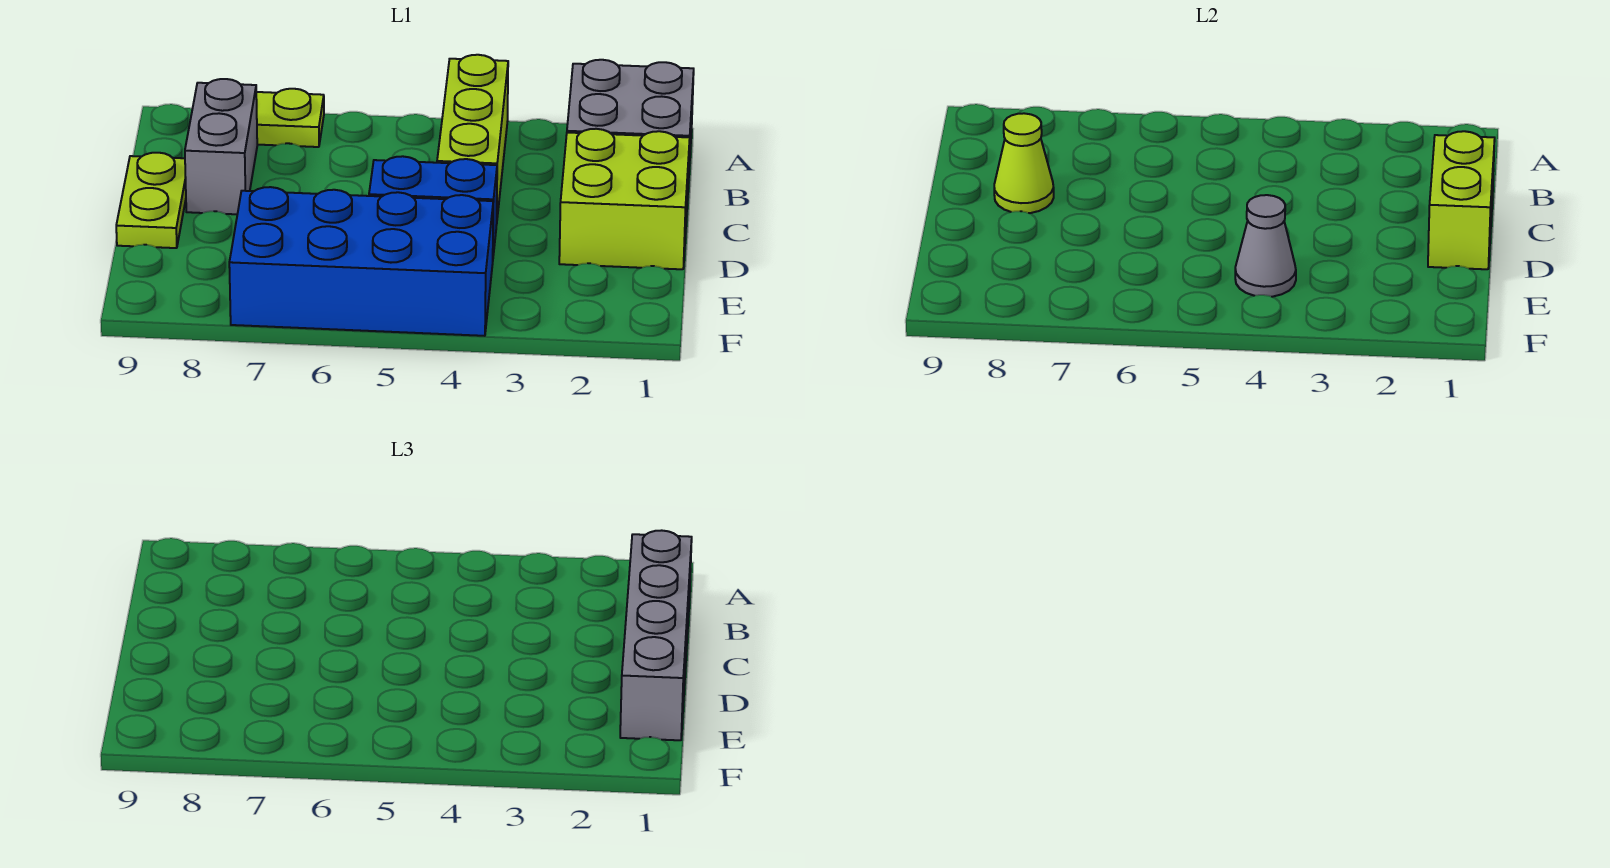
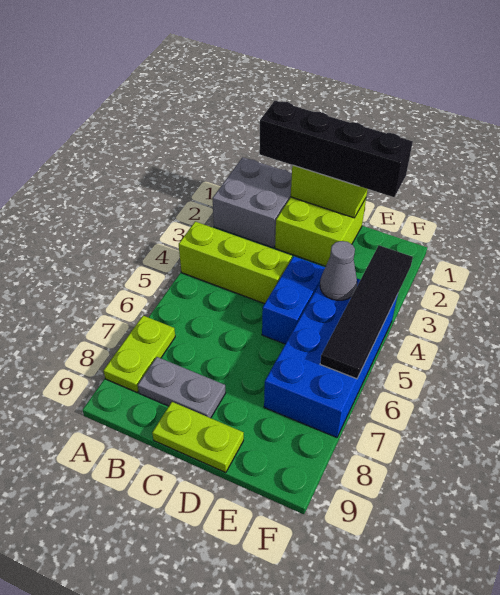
grey 1x4 brick [620,530,692,740] -> black 1x4 brick [259,101,413,197]
grey 1x2 brick [185,79,257,214] -> grey 1x2 plate [138,357,225,418]
lime 1x1 cone [994,113,1054,213] -> none
none -> black 1x4 tile [320,245,413,379]

